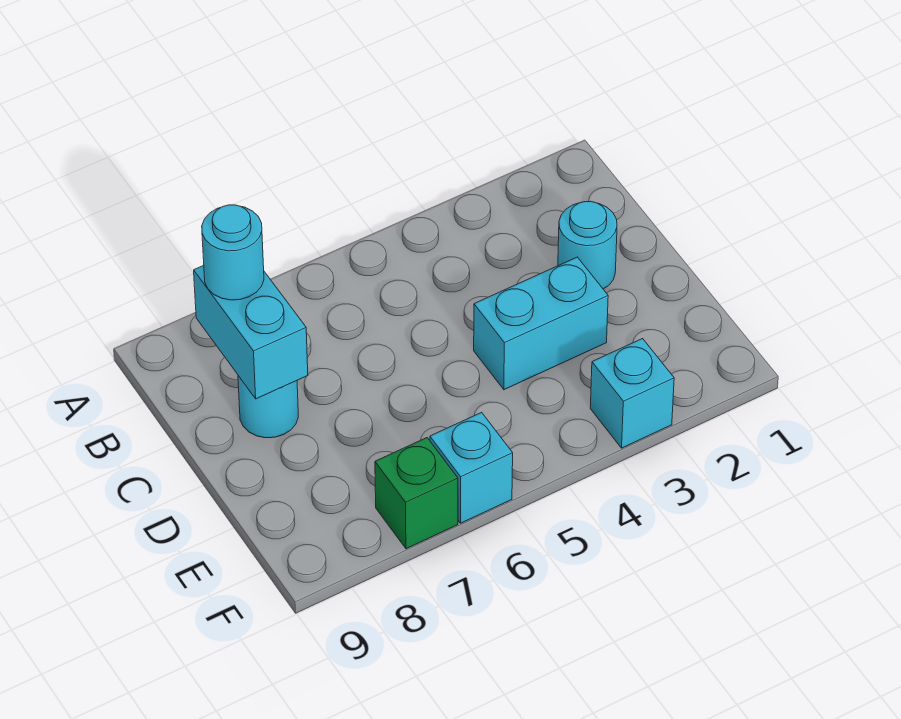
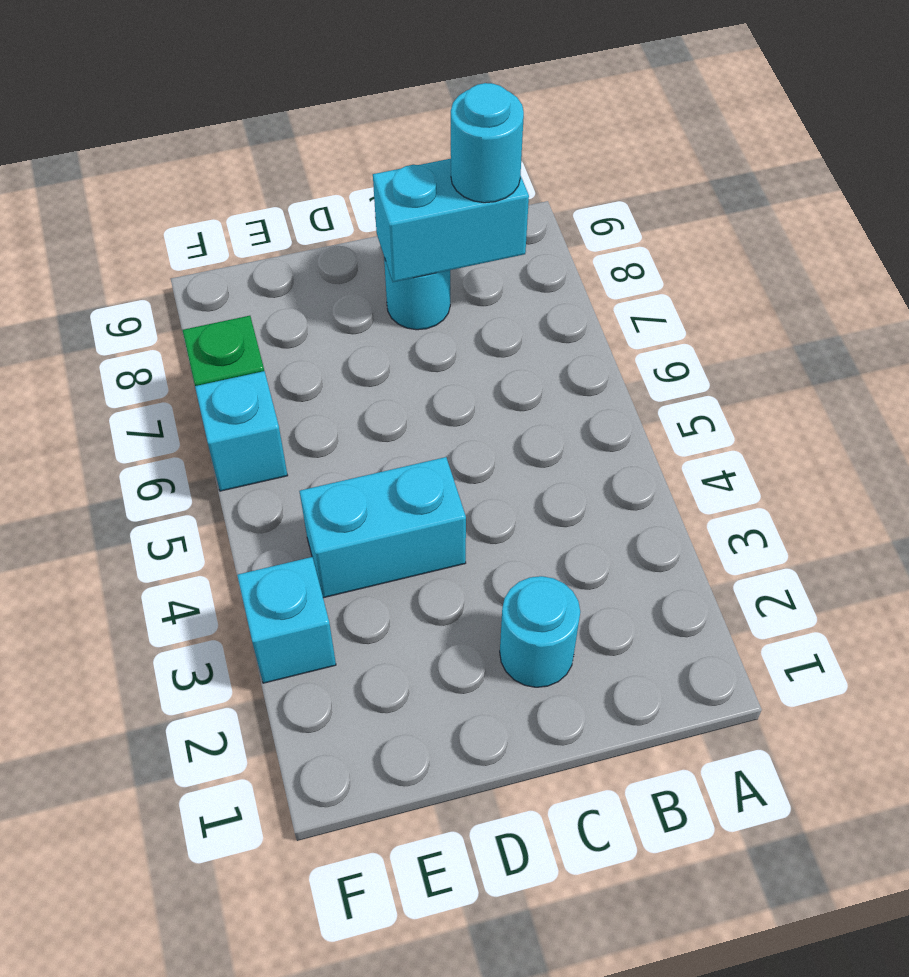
cyan 1x2 brick [474,257,608,390] -> cyan 1x2 brick turned to [299,457,466,598]

